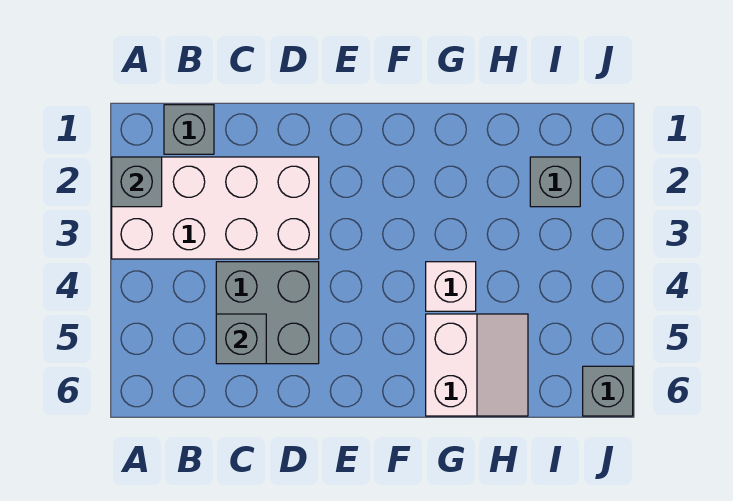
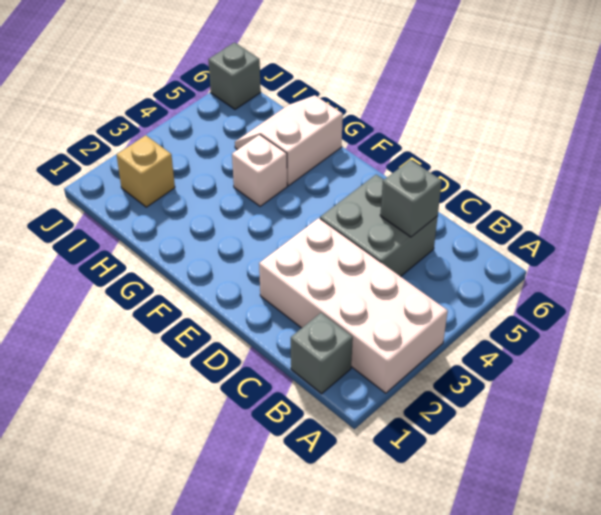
grey 1x1 brick [112,157,162,207] -> none
grey 1x1 brick [530,157,580,207] -> tan 1x1 brick [117,135,175,207]

